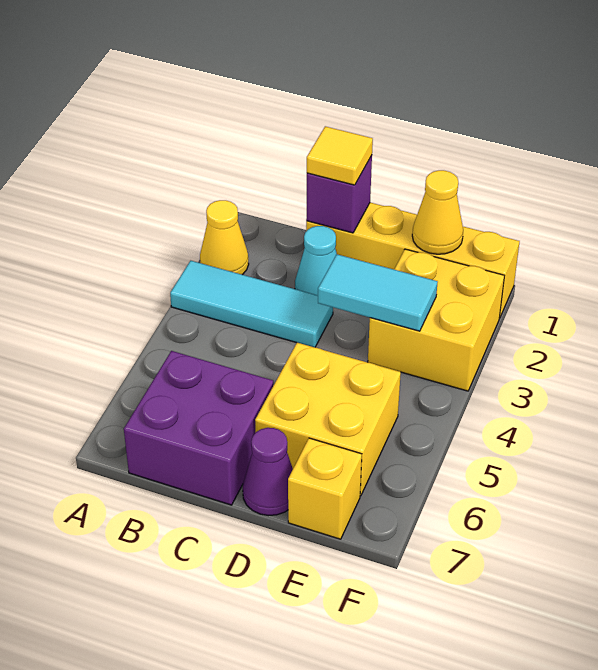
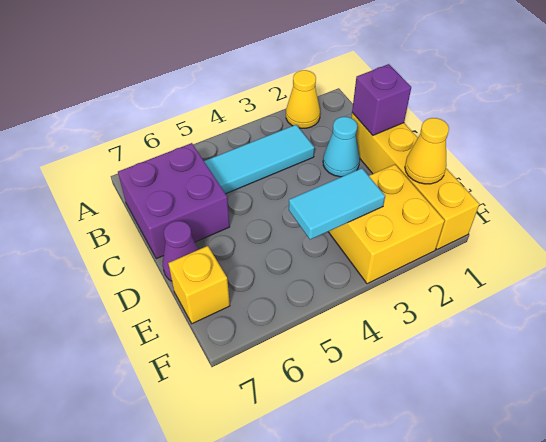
cyan 1x3 tile [170,261,333,347] -> cyan 1x3 tile turned to [204,125,314,194]
yellow 1x1 tile [307,126,373,185] -> none
cyan 1x2 tile [318,254,438,331] -> cyan 1x2 tile turned to [289,168,385,240]
yellow 2x2 brick [255,343,401,496] -> none

